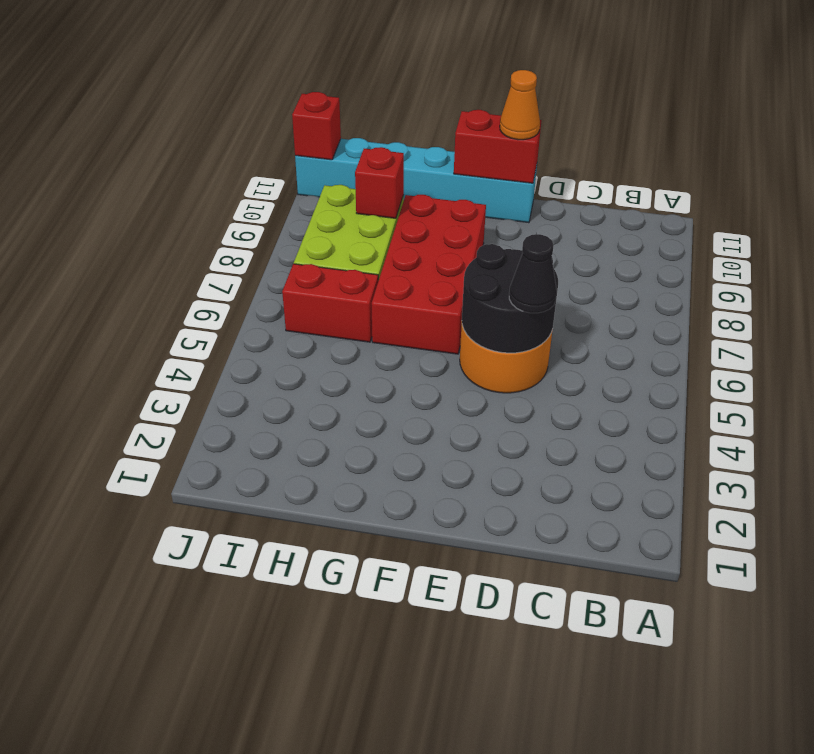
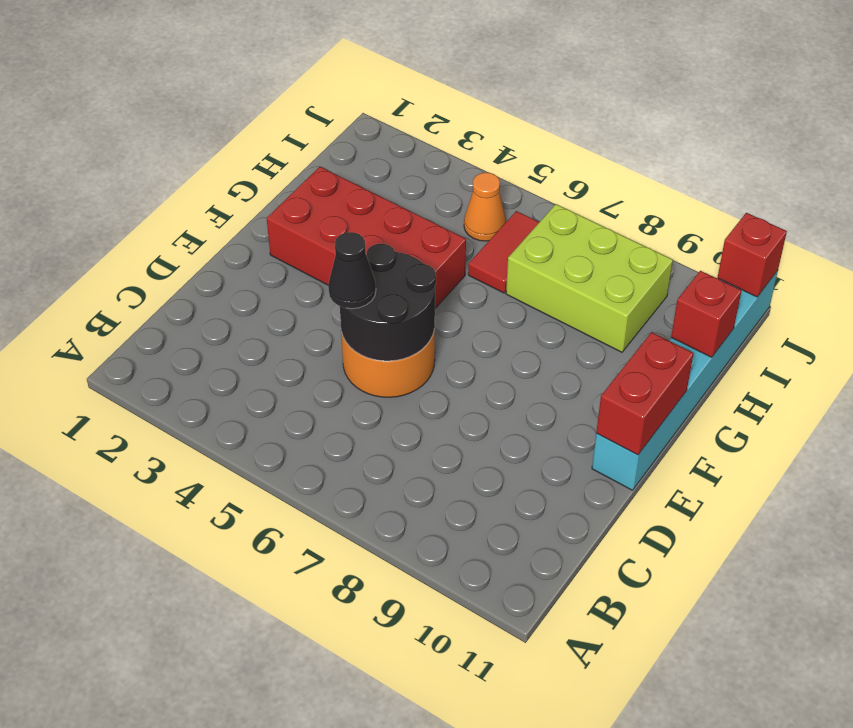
orange 1x1 cone [500,70,540,140] -> orange 1x1 cone moved to [464,173,506,241]
red 2x4 brick [372,195,486,354] -> red 2x4 brick moved to [267,167,466,308]
red 1x2 brick [282,264,378,342] -> red 1x2 tile [468,211,539,293]
red 1x1 brick [355,147,404,218] -> red 1x1 brick moved to [671,271,742,357]

